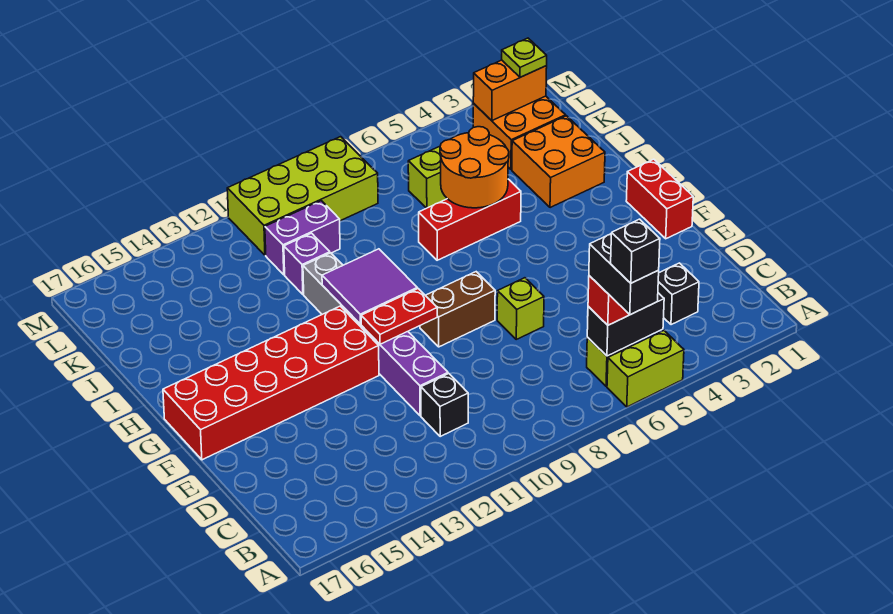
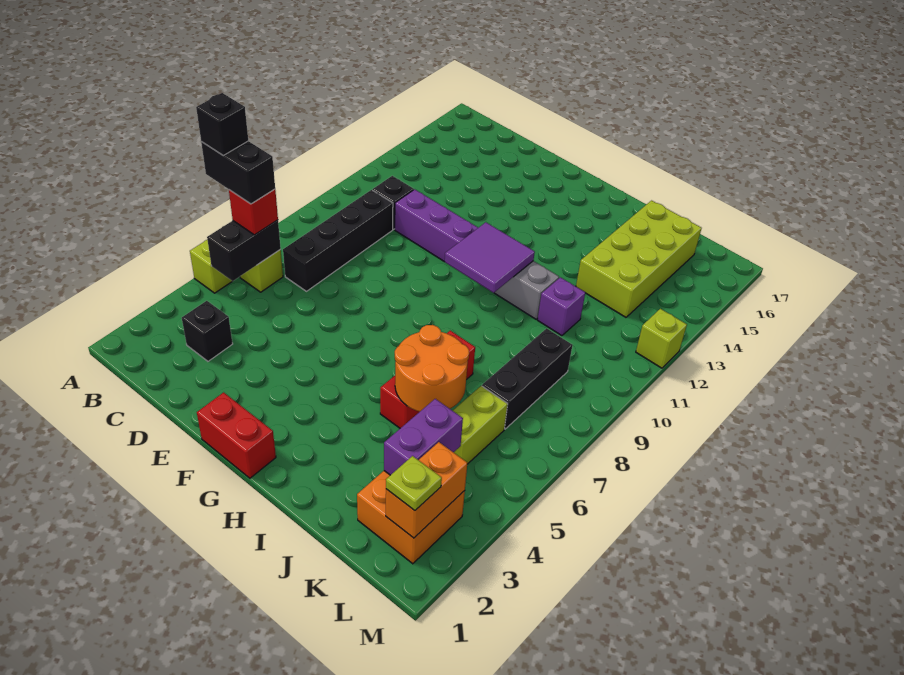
none -> black 1x4 brick [283,190,393,291]
lime 1x1 brick [497,278,544,339] -> lime 1x1 brick moved to [636,309,687,368]
brown 1x2 brick [420,272,495,347] -> none
red 1x2 plate [361,289,437,344] -> none
red 2x6 brick [163,306,379,460] -> none
orange 2x2 brick [512,116,605,208] -> none
none -> black 1x3 brick [482,328,573,429]
purple 1x2 brick [265,201,340,275] -> purple 1x2 brick moved to [384,399,463,475]
lime 2x4 brick [227,137,378,255] -> lime 2x4 brick moved to [576,201,702,317]

